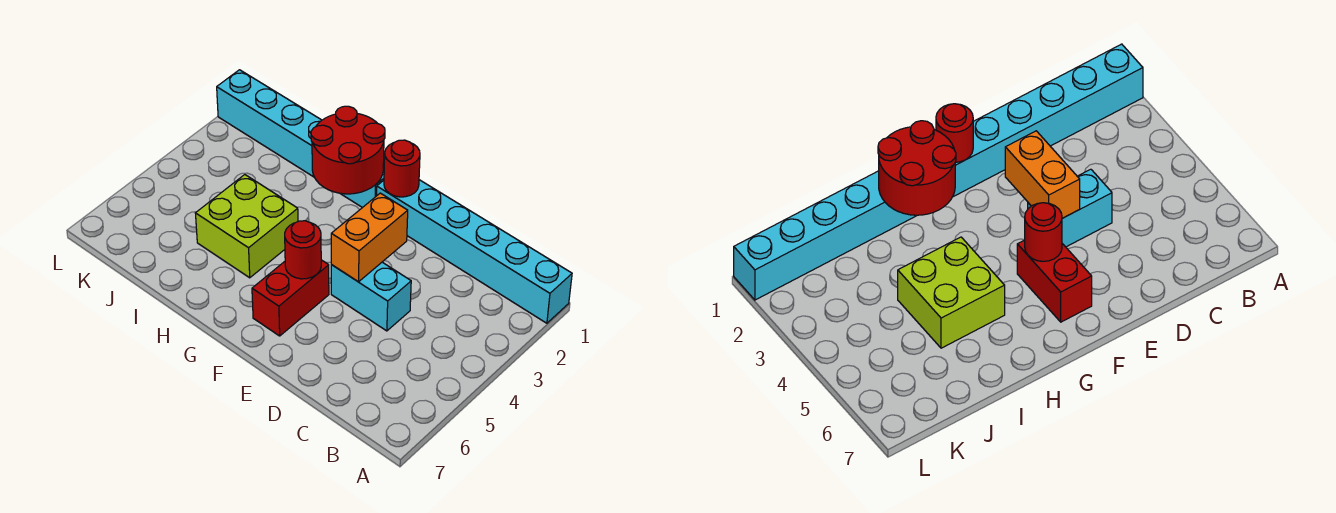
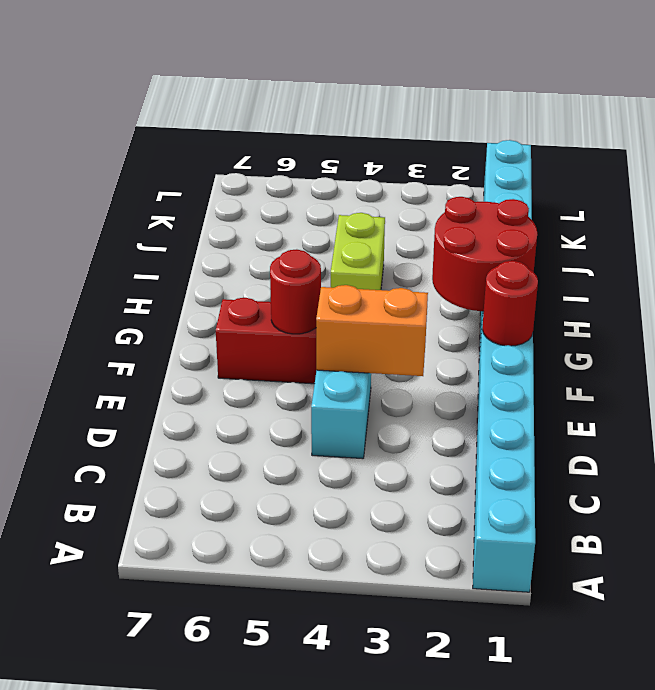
lime 2x2 brick [195,175,298,278] -> lime 1x2 brick [331,213,385,290]

